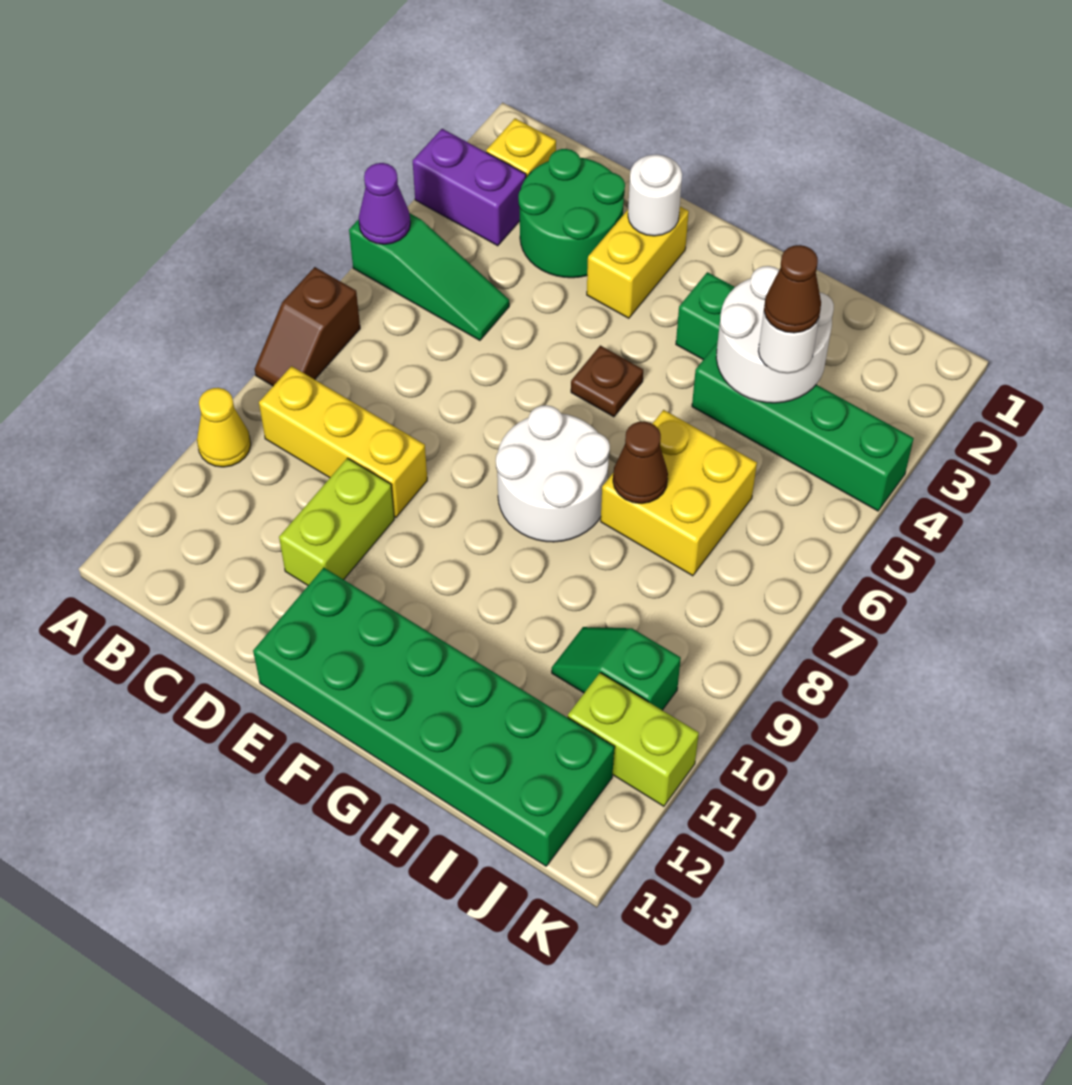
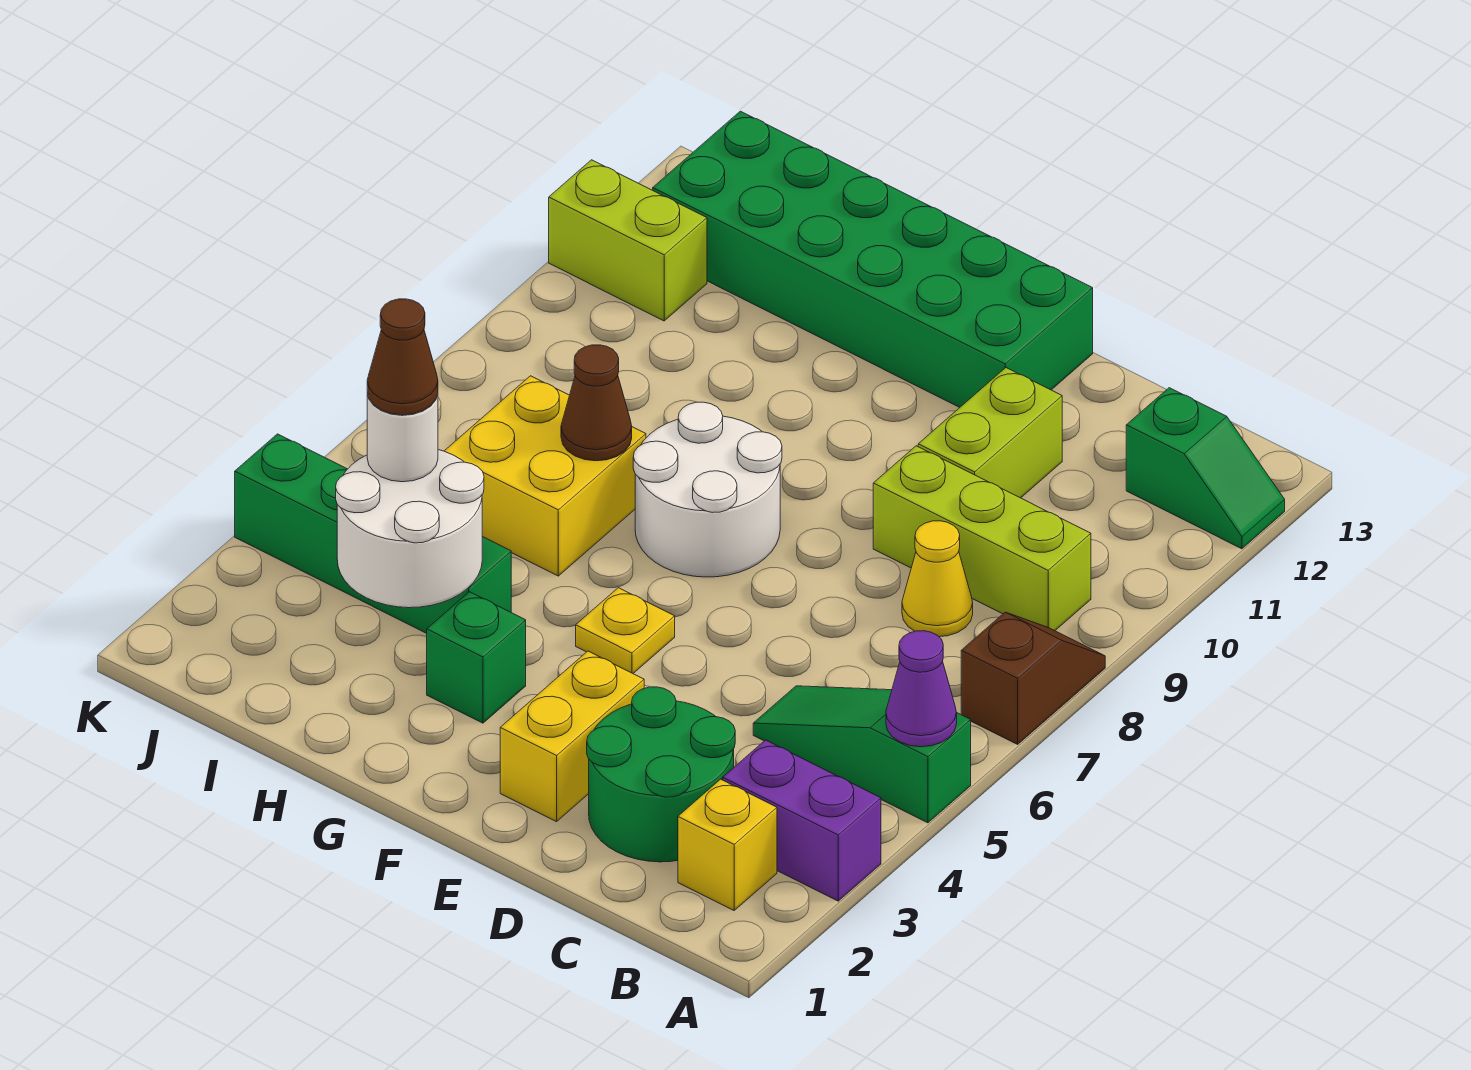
yellow 1x1 cone [197,388,251,467] -> yellow 1x1 cone moved to [902,521,973,637]
yellow 1x3 brick [259,366,427,517] -> lime 1x3 brick [873,446,1091,631]
white 1x1 round brick [628,155,682,236] -> none
brown 1x1 plate [571,345,643,417] -> yellow 1x1 plate [576,588,675,673]
green 1x2 slope [552,627,681,710] -> green 1x2 slope moved to [1126,388,1285,549]

